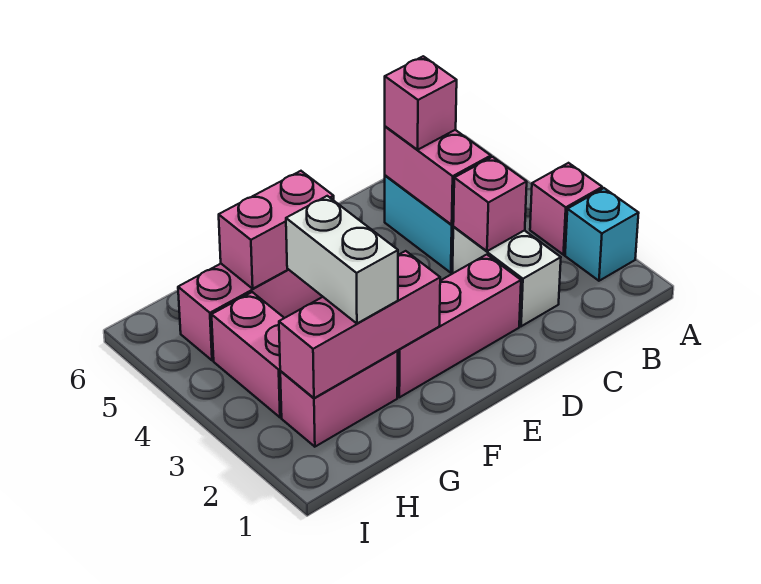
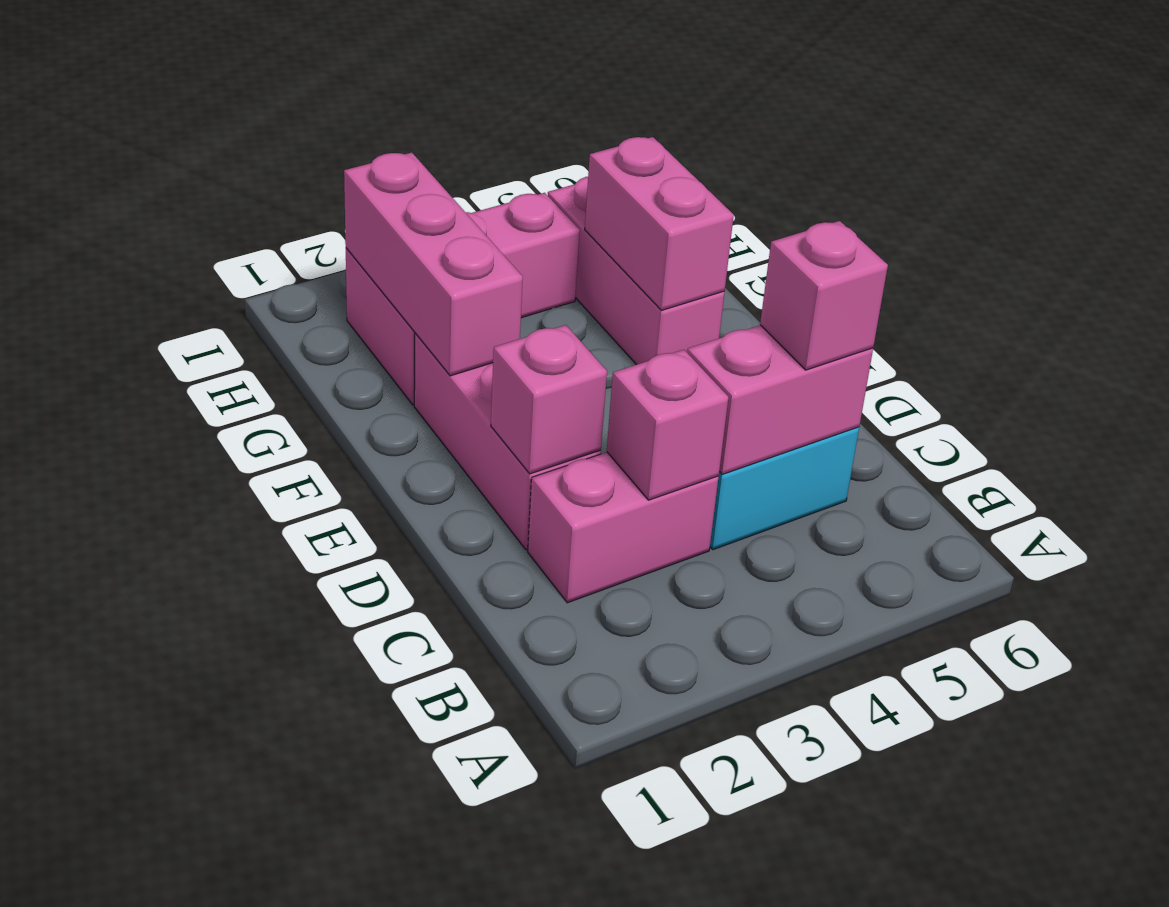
cyan 1x1 brick [565,188,639,281] -> none
pink 1x1 brick [530,163,602,255] -> pink 1x1 brick moved to [491,325,607,474]
white 1x2 brick [452,227,561,326] -> pink 1x2 brick [528,452,718,603]
white 1x2 brick [286,196,398,323] -> none

